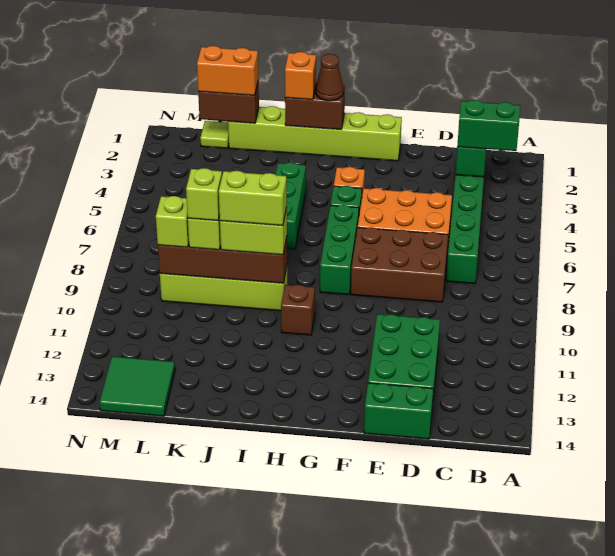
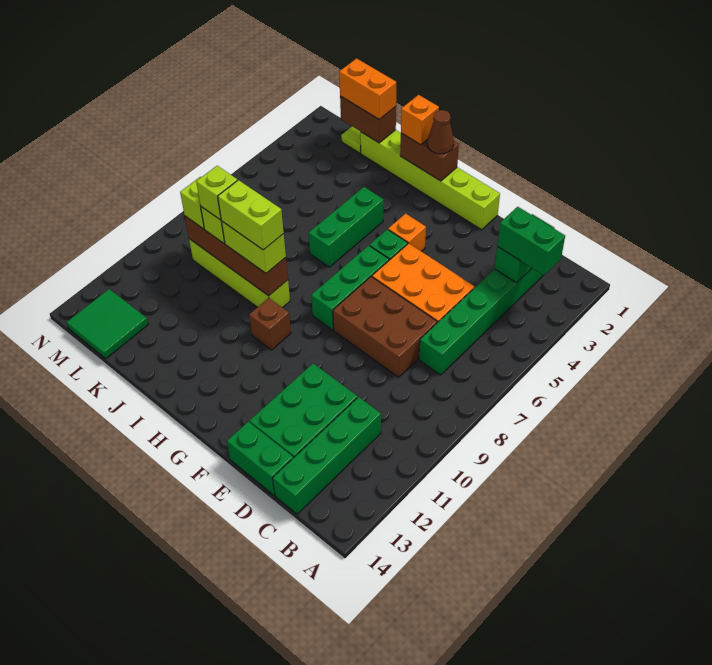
none -> green 1x4 brick [273,397,381,514]

